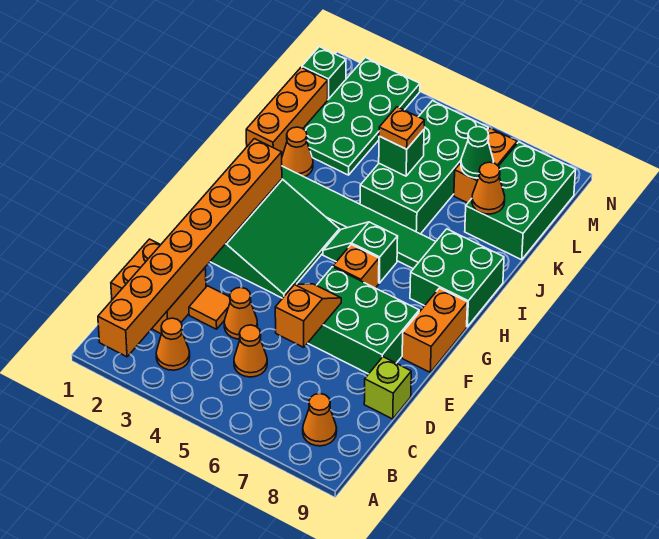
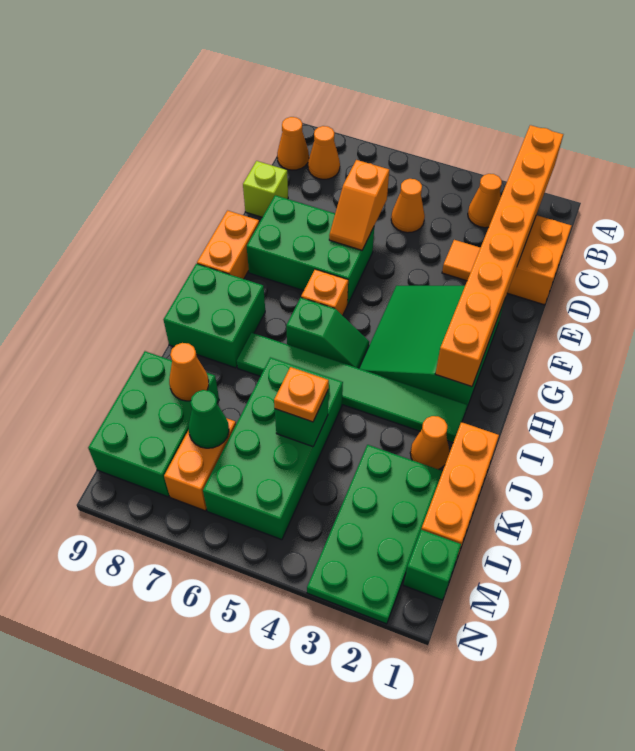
orange 1x1 cone [224,287,258,339] -> orange 1x1 cone moved to [277,117,309,170]

